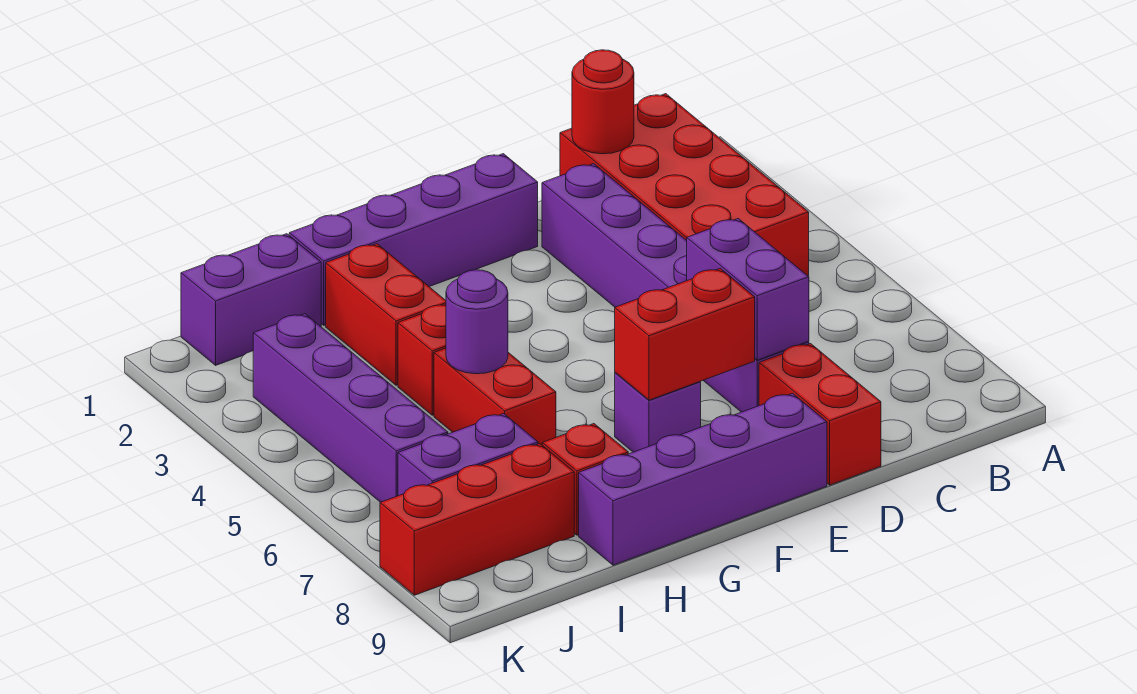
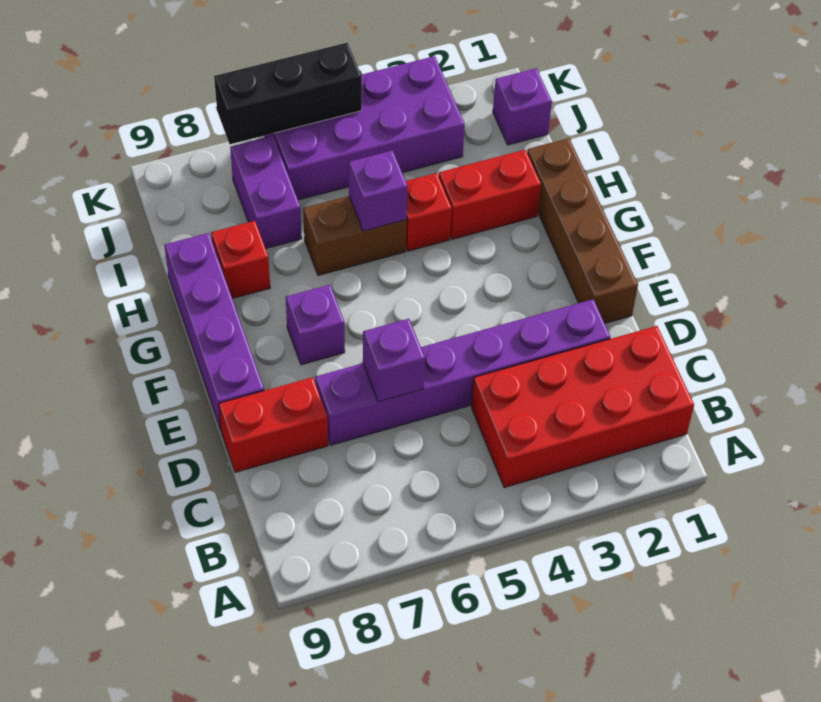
red 1x1 round brick [572,50,634,154] -> none
purple 1x2 brick [687,219,809,360] -> purple 1x1 brick [363,319,425,402]
purple 1x4 brick [289,154,538,325] -> brown 1x4 brick [527,138,638,323]
red 1x2 brick [615,269,755,400] -> none
red 1x2 brick [434,348,556,445] -> brown 1x2 brick [303,196,406,275]
purple 1x1 round brick [446,270,508,374] -> purple 1x1 brick [349,150,408,231]
purple 1x2 brick [181,234,321,365] -> purple 1x1 brick [493,68,552,145]
red 1x3 brick [380,444,574,595] -> none
purple 1x4 brick [253,314,448,502] -> purple 2x4 brick [265,56,465,200]
none -> black 1x3 brick [214,42,362,144]

